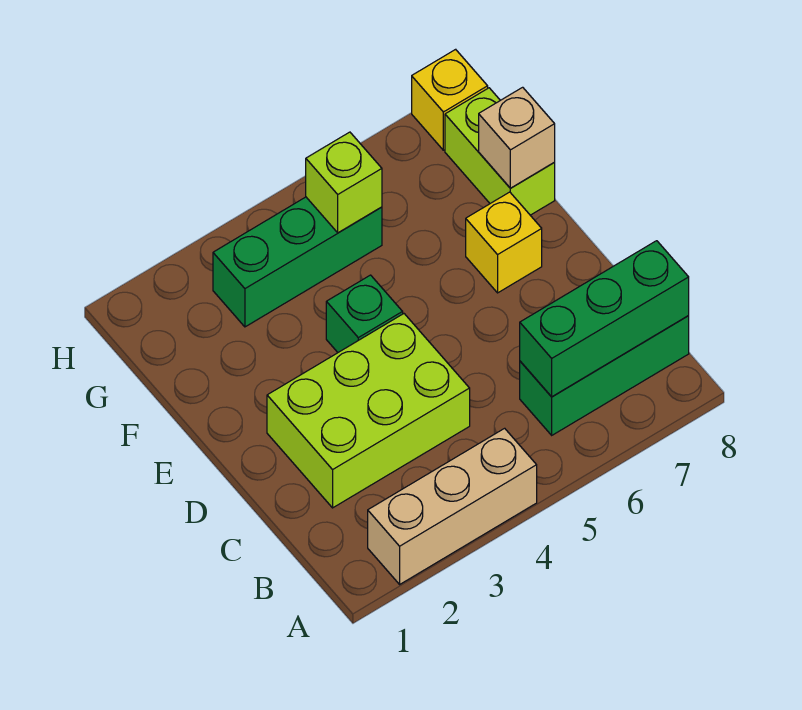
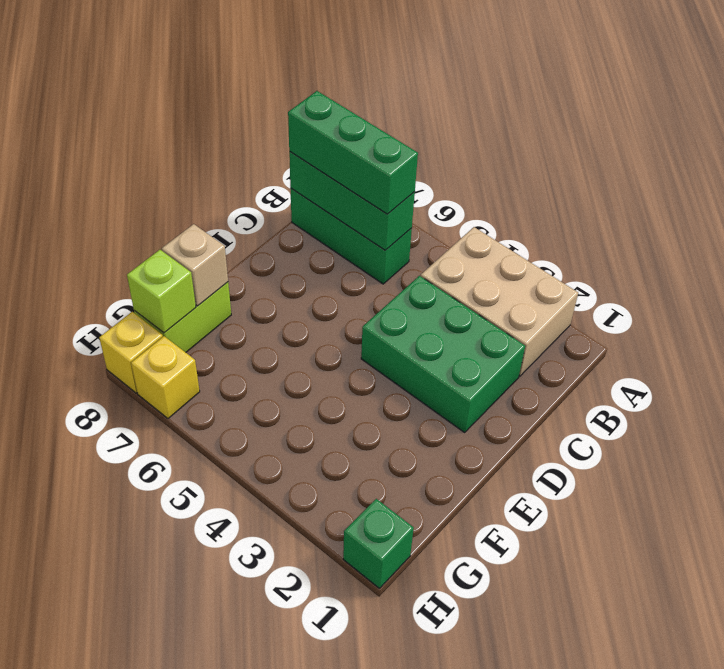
tan 1x3 brick [368,428,537,584] -> tan 2x3 brick [421,227,578,376]
lime 2x3 brick [267,314,470,508] -> green 2x3 brick [361,276,525,432]
green 1x1 brick [326,275,403,352] -> green 1x1 brick moved to [343,499,414,588]
yellow 1x1 brick [466,192,542,293] -> yellow 1x1 brick moved to [131,336,200,418]
green 1x3 brick [213,197,382,327] -> green 1x3 brick moved to [288,91,418,214]
lime 1x1 brick [306,132,382,233] -> lime 1x1 brick moved to [127,250,196,333]

